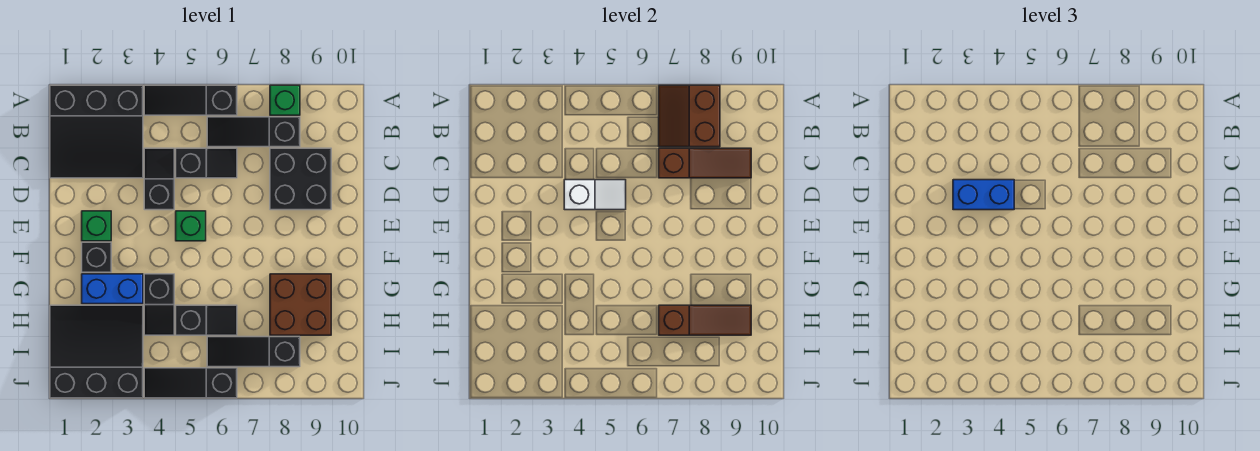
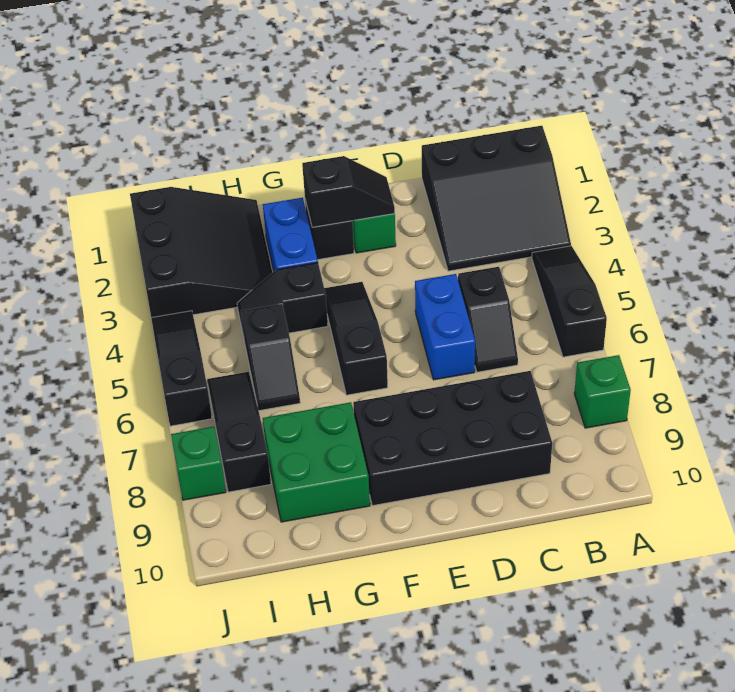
black 3x3 slope [50,85,143,178] -> black 3x3 slope turned to [422,126,571,271]
brown 2x2 slope [659,85,720,147] -> none
black 1x3 slope [207,117,300,147] -> black 1x3 slope moved to [324,282,388,395]
black 1x2 slope [144,148,174,210] -> black 1x2 slope moved to [302,156,395,227]
brown 1x3 slope [659,148,751,178] -> none
black 2x2 brick [270,148,331,210] -> black 2x4 brick [353,371,552,506]
blue 1x2 brick [953,180,1014,210] -> blue 1x2 brick moved to [415,274,475,380]
white 1x2 slope [564,180,626,210] -> none
green 1x1 brick [176,211,206,241] -> green 1x1 brick moved to [171,427,226,500]
brown 2x2 brick [270,274,331,335] -> green 2x2 brick [263,402,370,522]
brown 1x3 slope [659,305,751,335] -> none

